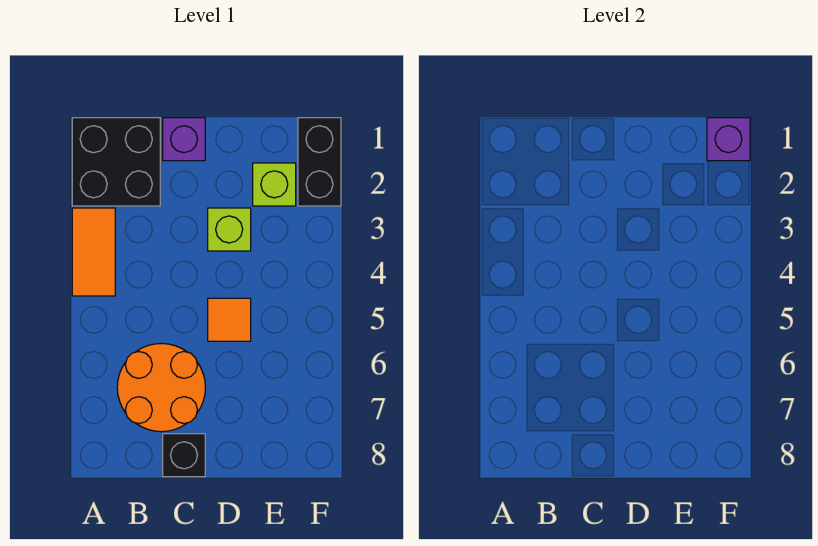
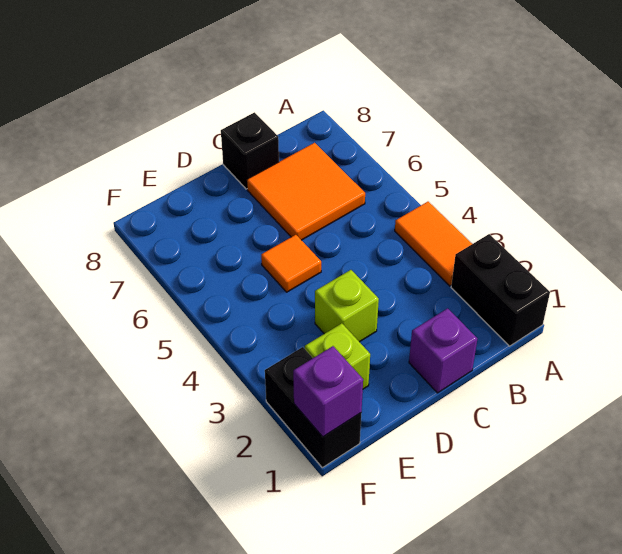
black 2x2 brick [72,118,160,206] -> black 1x2 brick [451,234,550,346]
orange 2x2 round brick [117,343,205,432] -> orange 2x2 tile [247,143,365,240]

